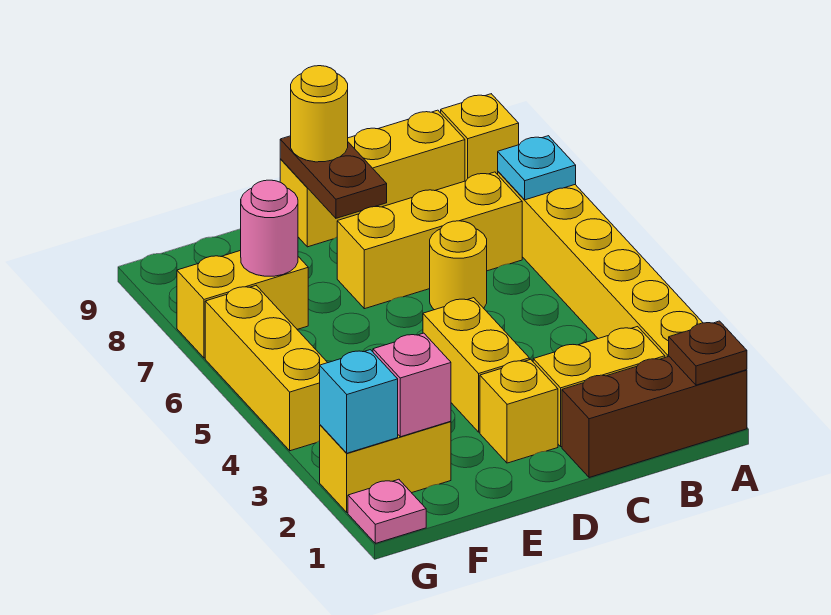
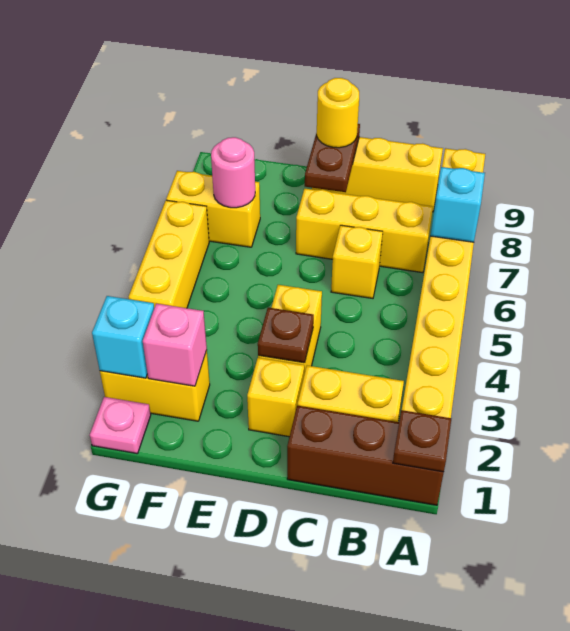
cyan 1x1 plate [498,136,576,200] -> cyan 1x1 brick [431,167,485,242]
yellow 1x1 round brick [430,221,487,310] -> yellow 1x1 brick [331,225,383,298]
none -> brown 1x1 plate [258,308,314,363]

